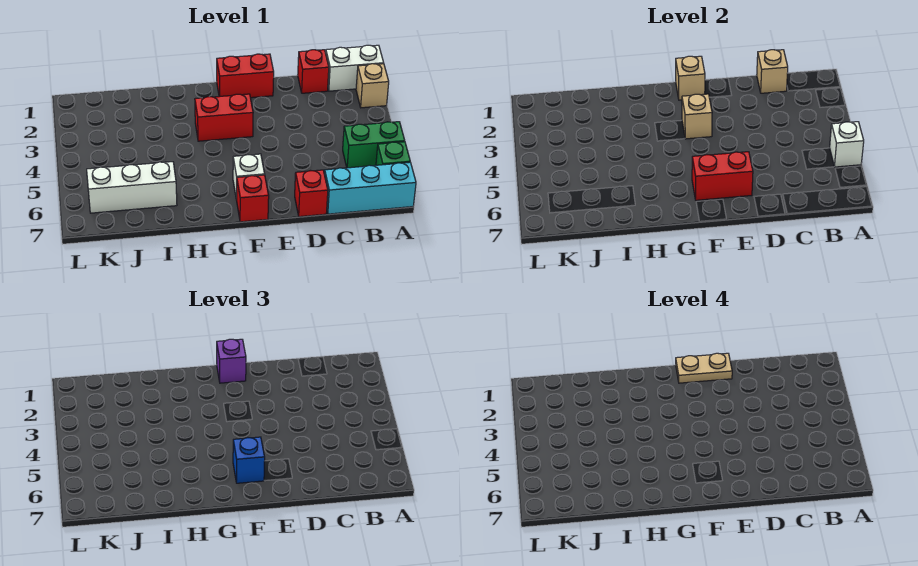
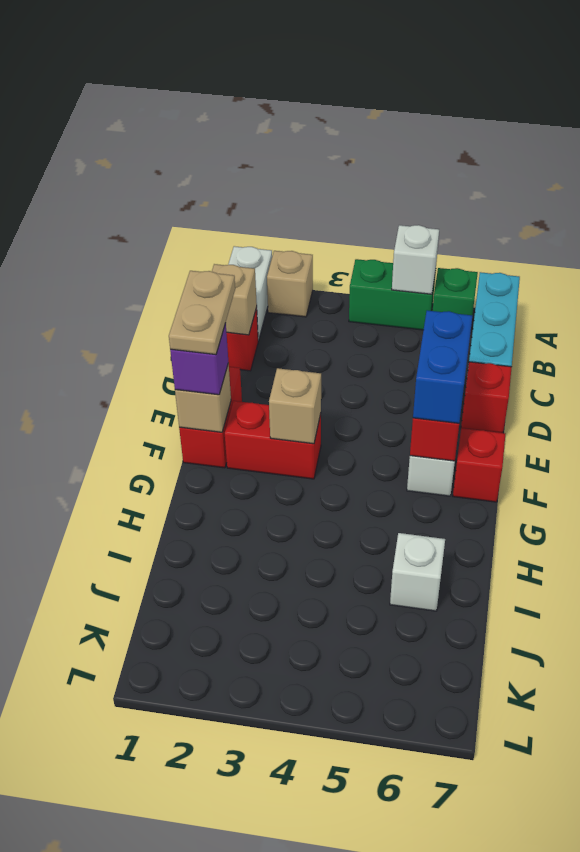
green 1x2 brick [343,122,405,168] -> green 1x2 brick turned to [349,259,436,330]
red 1x2 brick [195,94,253,141] -> red 1x2 brick turned to [225,401,321,479]
blue 1x1 brick [233,437,265,483] -> blue 1x2 brick [413,310,472,423]
white 1x3 brick [87,162,177,213] -> white 1x1 brick [390,533,445,611]

